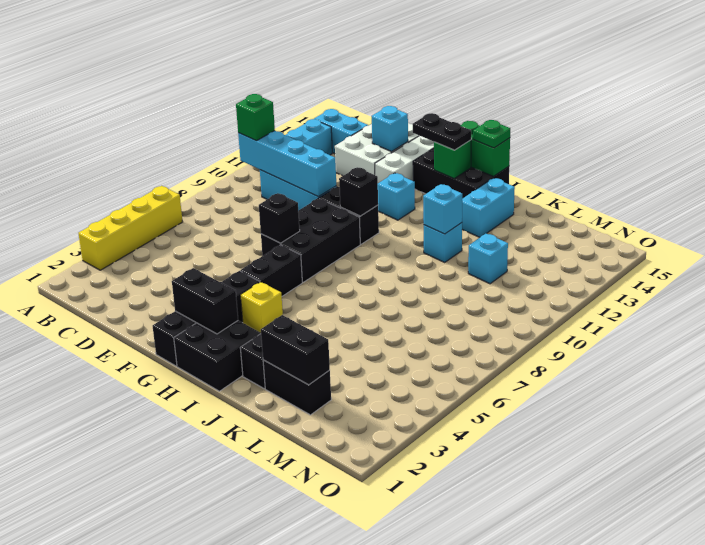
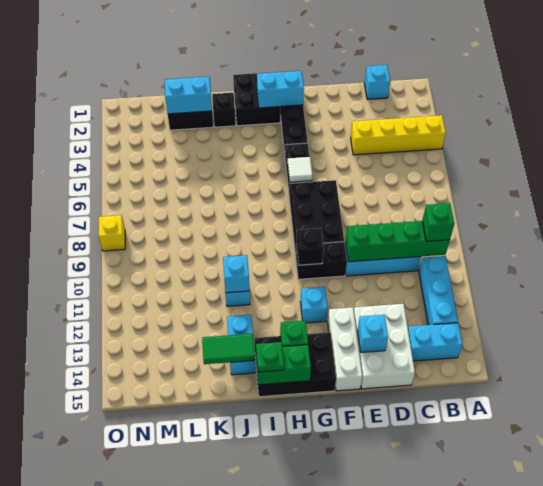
yellow 1x4 brick [78,186,183,270] -> yellow 1x4 brick turned to [351,115,446,155]
cyan 1x4 brick [238,131,336,197] -> green 1x4 brick [346,221,450,262]
black 1x1 brick [259,193,300,243] -> none
black 1x2 brick [172,268,238,334] -> cyan 1x2 brick [257,71,304,108]
none -> white 1x1 tile [288,157,313,182]
black 1x2 plate [413,113,471,150] -> none
yellow 1x1 brick [240,282,283,333] -> yellow 1x1 brick moved to [99,215,125,251]
none -> green 1x2 tile [202,334,255,364]
black 1x2 brick [261,315,330,385] -> cyan 1x2 brick [165,77,212,114]
cyan 1x1 brick [468,233,508,284] -> cyan 1x1 brick moved to [364,65,390,99]

